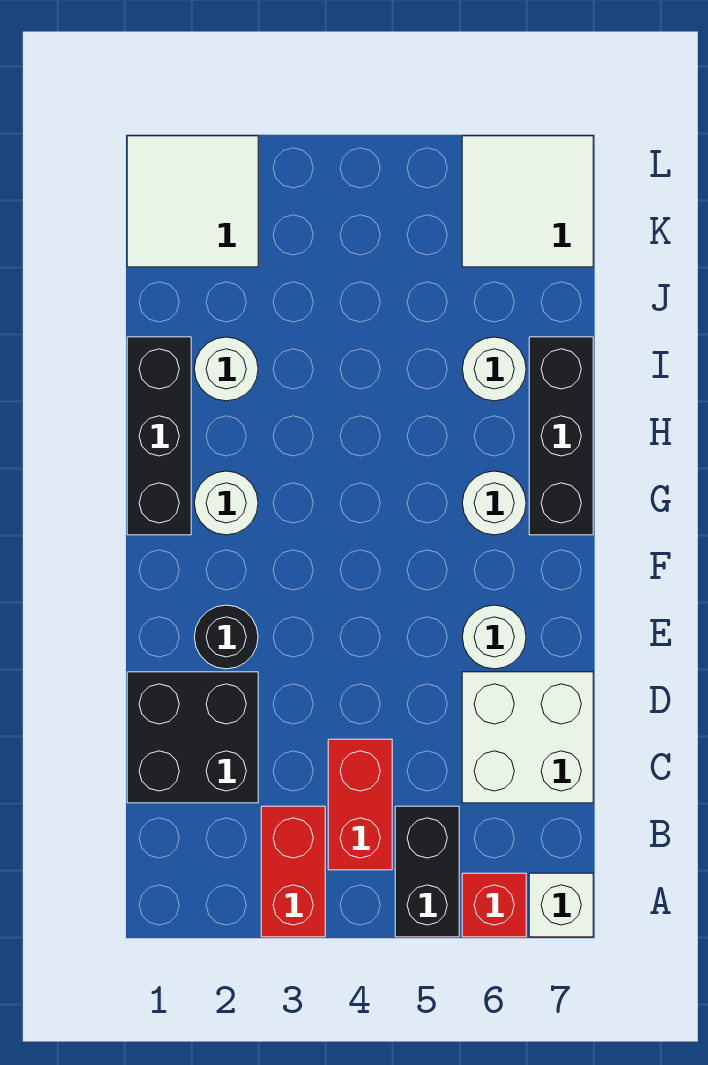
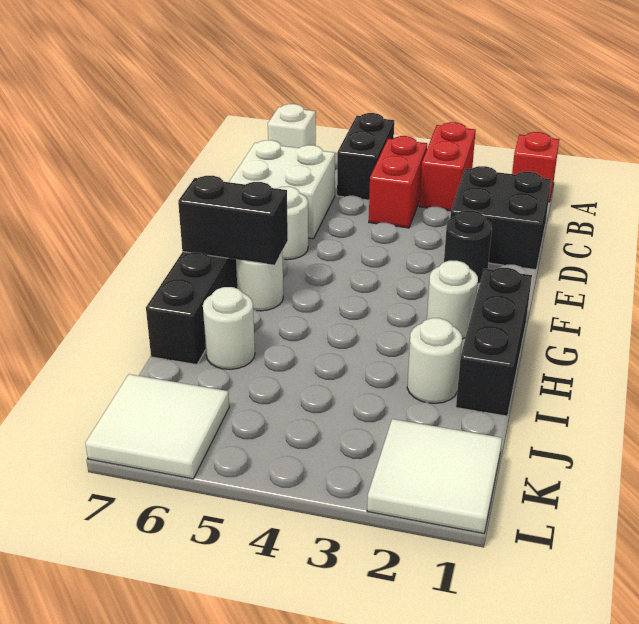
red 1x1 brick [462,873,526,937] -> red 1x1 brick moved to [512,132,559,202]
none -> black 1x2 brick [178,176,288,265]

